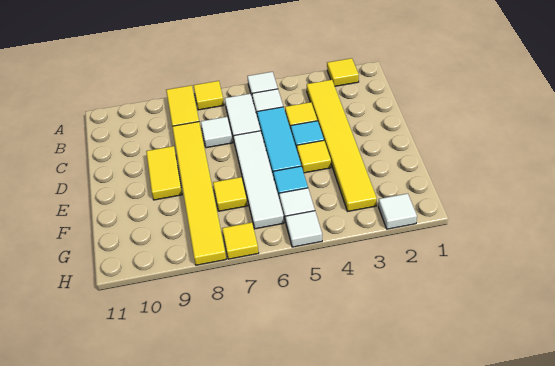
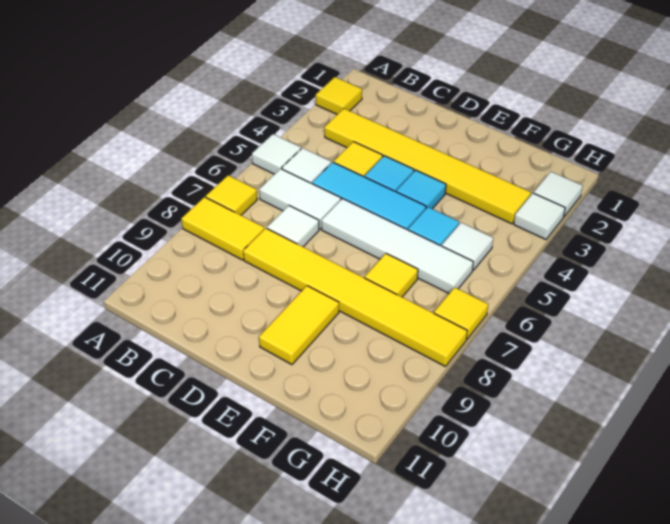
yellow 1x2 tile [146,146,182,200] -> yellow 1x2 tile turned to [259,286,339,365]
yellow 1x1 tile [297,140,331,173] -> cyan 1x1 tile [396,170,446,209]
white 1x1 tile [285,211,322,247] -> white 1x1 tile moved to [514,193,565,239]

